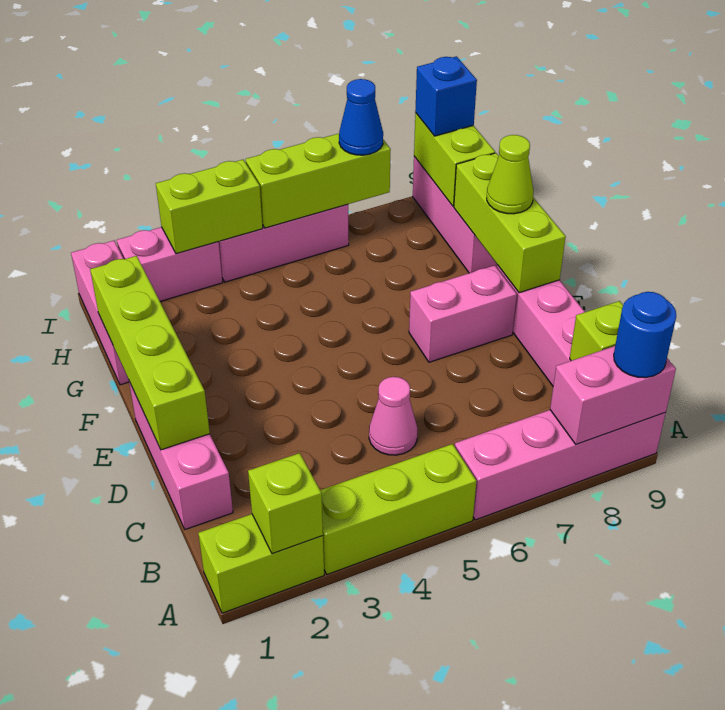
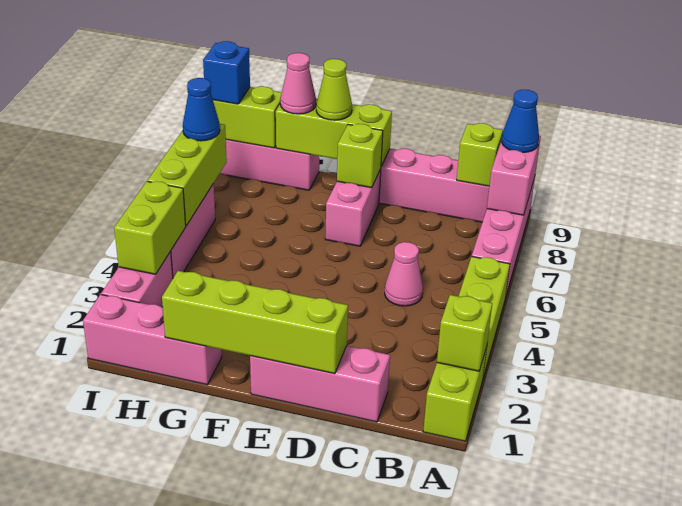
blue 1x1 round brick [614,292,676,378] -> blue 1x1 cone [502,90,539,152]
none -> lime 1x1 brick [337,124,383,188]
none -> pink 1x1 cone [280,53,316,114]

